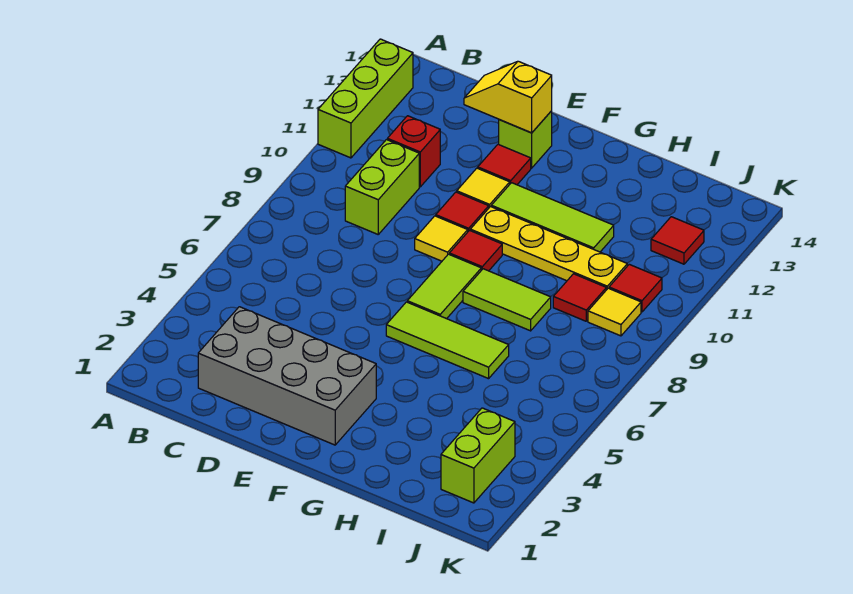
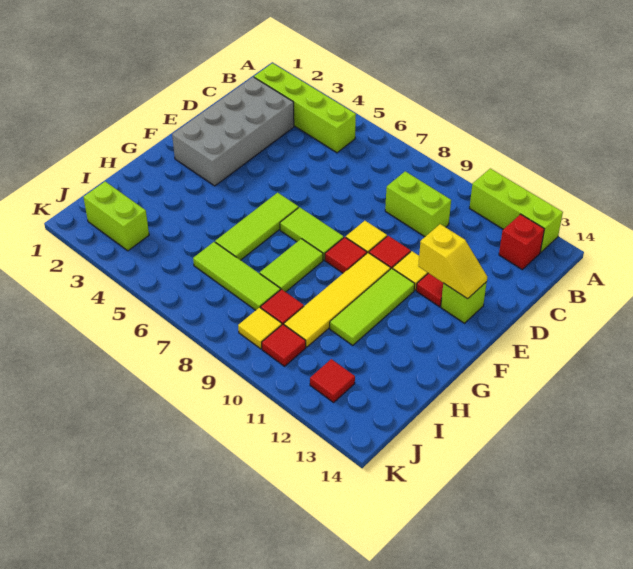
none -> lime 1x4 brick [254,63,356,153]
red 1x1 brick [387,116,440,187] -> red 1x1 brick moved to [499,214,544,269]
yellow 1x2 slope [464,61,552,133] -> yellow 1x2 slope turned to [418,224,487,299]
yellow 1x4 plate [470,207,627,290] -> yellow 1x4 tile [284,253,391,347]
none -> lime 1x3 tile [193,242,280,310]

